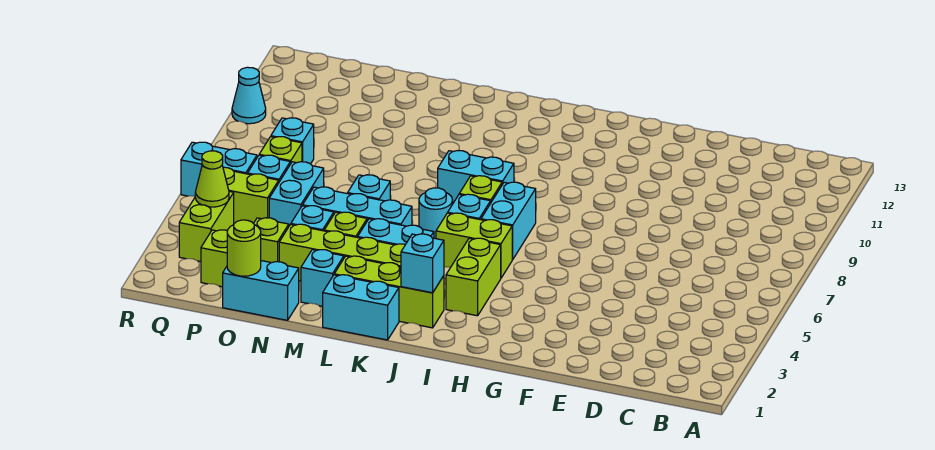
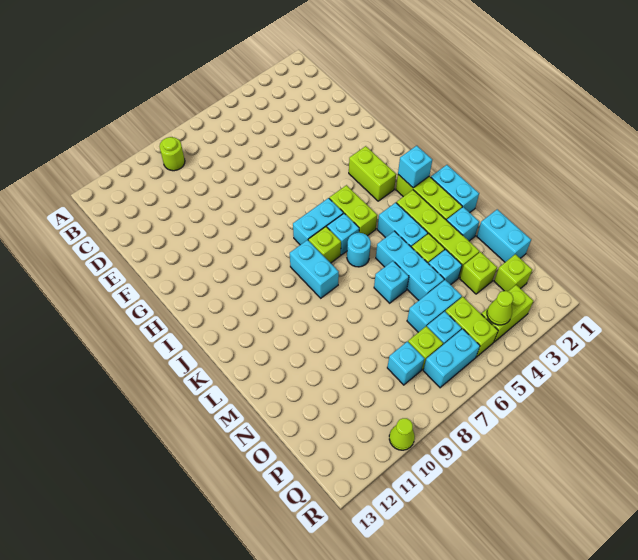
lime 1x2 brick [446,238,501,316] -> lime 1x2 brick turned to [349,146,396,201]
lime 1x1 round brick [227,220,261,276] -> lime 1x1 round brick moved to [160,137,185,171]
cyan 1x2 brick [181,142,257,196] -> cyan 1x2 brick turned to [423,329,480,388]
cyan 1x1 cone [232,67,266,124] -> lime 1x1 cone [389,418,415,450]

